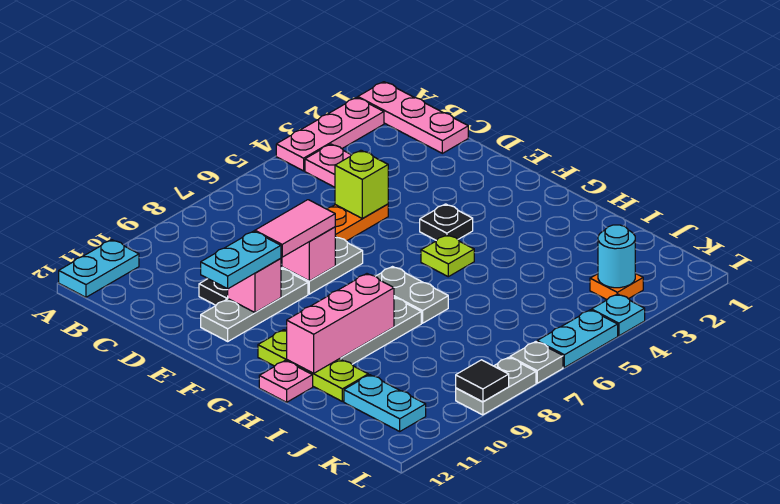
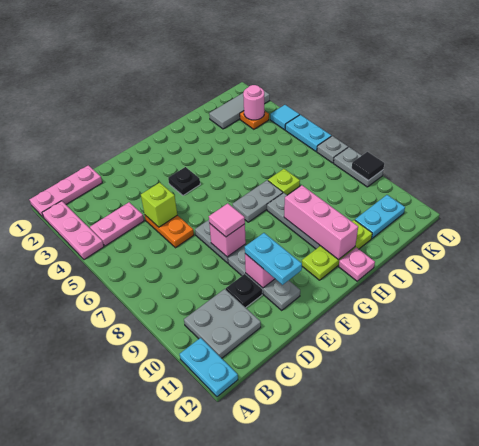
none -> grey 2x2 plate [184,289,261,358]
pink 1x2 tile [255,200,335,257] -> pink 1x1 tile [209,203,245,237]
lime 1x1 plate [421,235,474,277] -> lime 1x1 plate moved to [268,169,300,195]
none -> grey 1x3 tile [209,91,270,129]
cyan 1x1 round brick [598,225,635,288] -> pink 1x1 round brick [243,85,265,120]
cyan 1x1 plate [592,294,645,336] -> cyan 1x1 tile [270,105,300,130]

